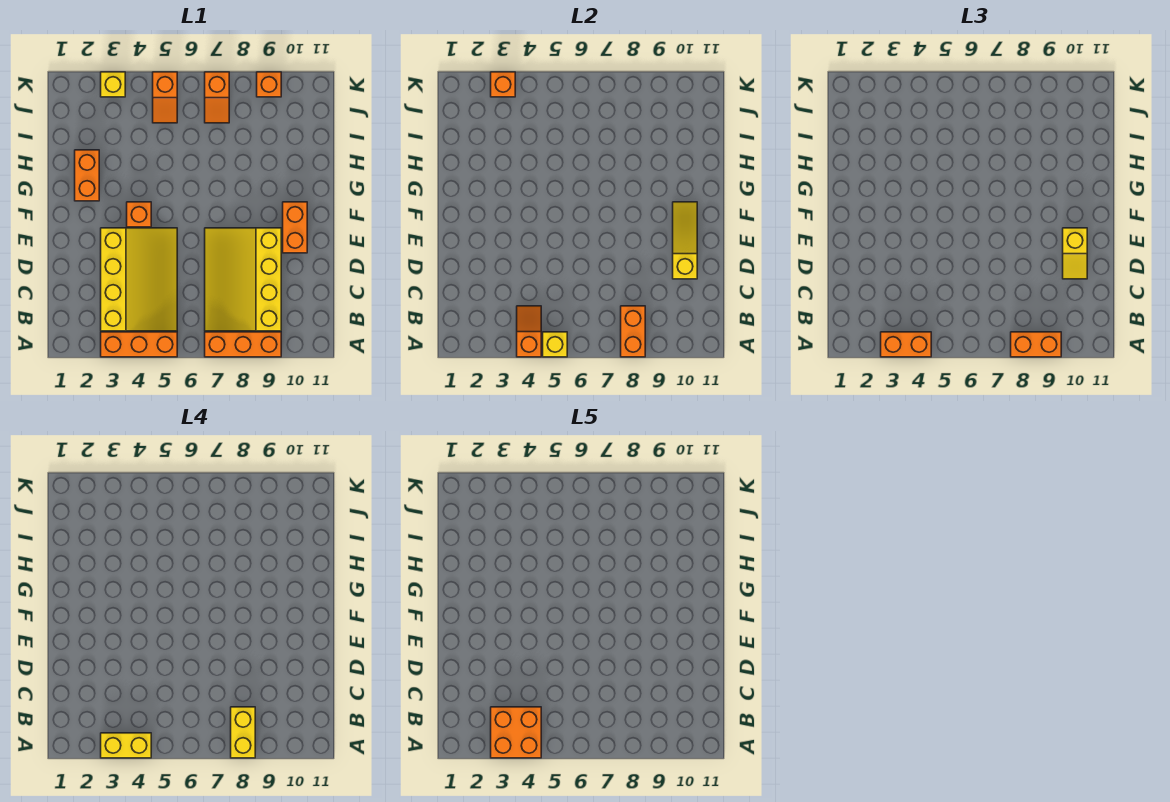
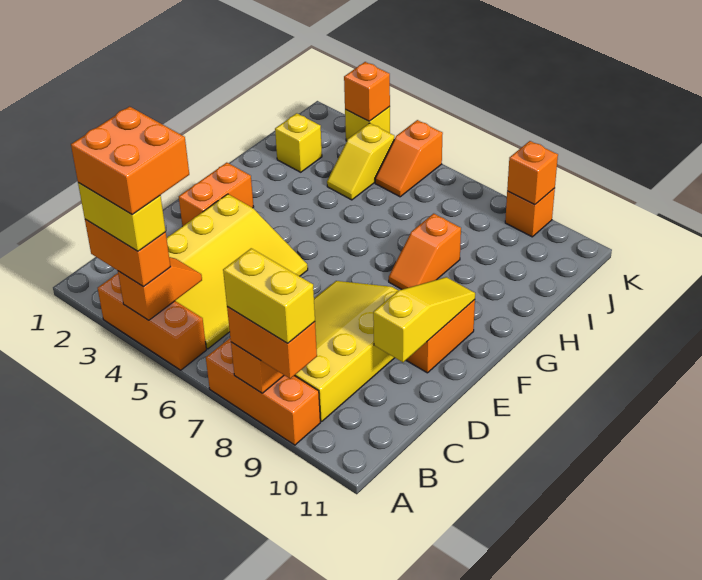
yellow 1x1 brick [543,332,567,357] -> yellow 1x1 brick moved to [275,113,322,172]
yellow 1x2 brick [231,707,255,758] -> yellow 1x2 brick turned to [223,248,315,343]
yellow 1x2 slope [1063,228,1087,279] -> yellow 1x2 slope moved to [327,123,394,200]
orange 1x1 brick [127,202,151,227] -> orange 1x1 brick moved to [507,141,558,205]
orange 1x2 brick [75,150,99,201] -> orange 1x2 brick moved to [179,163,254,226]
orange 1x2 slope [205,72,229,123] -> orange 1x2 slope moved to [389,214,461,290]

